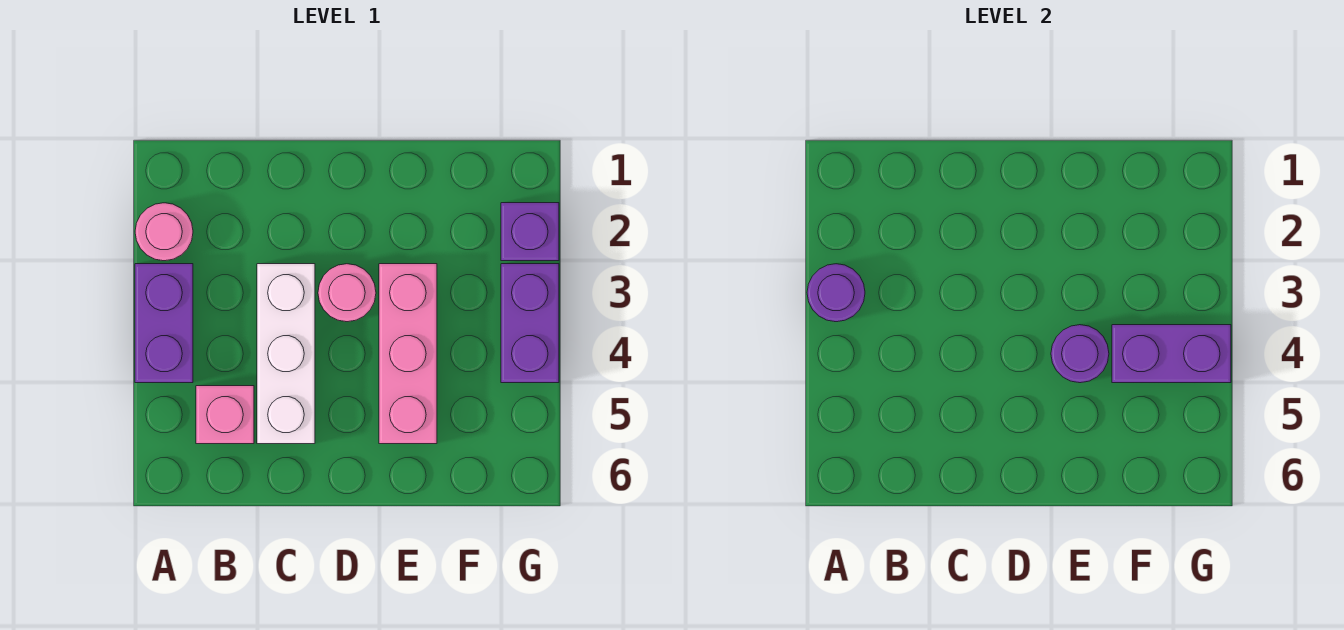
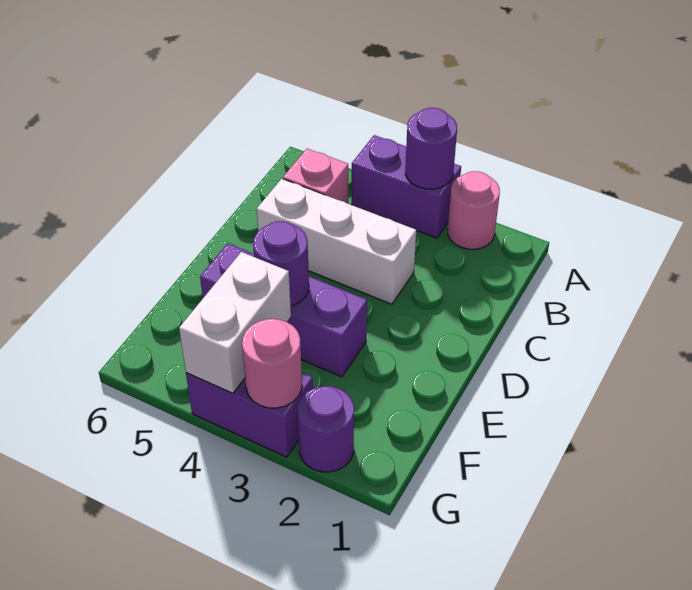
pink 1x1 round brick [318,264,376,322] -> pink 1x1 round brick moved to [242,319,302,408]
pink 1x3 brick [379,264,437,444] -> purple 1x3 brick [200,243,367,377]
purple 1x2 brick [1112,325,1231,383] -> white 1x2 brick [179,252,291,393]
purple 1x1 brick [501,203,559,261] -> purple 1x1 round brick [297,386,354,472]

